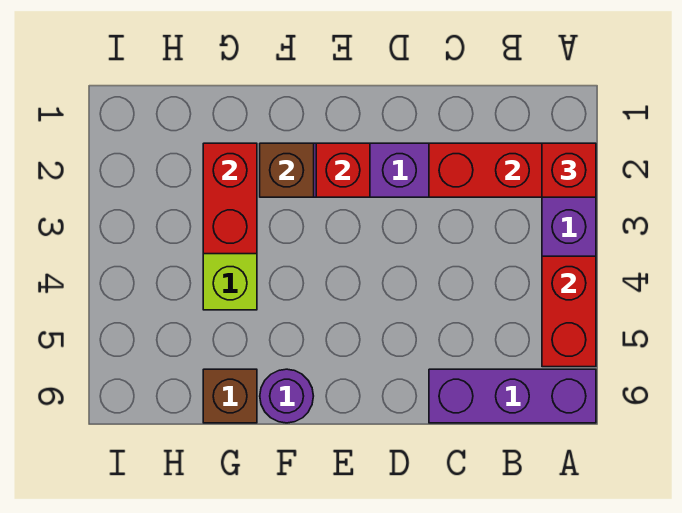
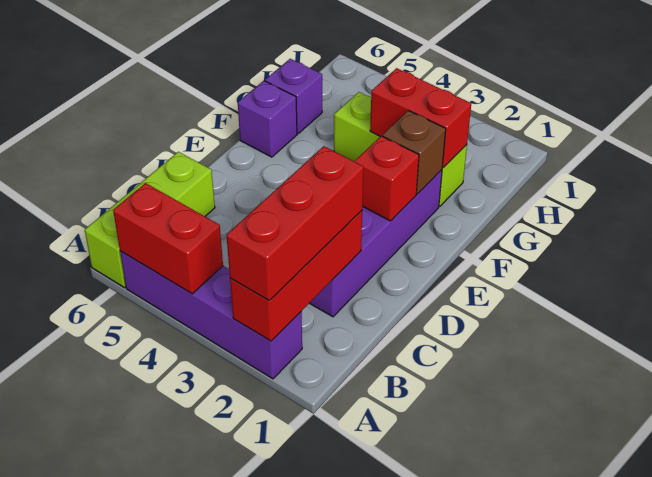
red 1x1 brick [542,143,596,197] -> red 1x3 brick [226,146,364,300]
purple 1x3 brick [429,369,596,423] -> lime 1x3 brick [85,152,215,288]
purple 1x1 round brick [260,369,313,423] -> purple 1x1 brick [238,81,297,157]
brown 1x1 brick [203,369,257,423] -> purple 1x1 brick [265,59,322,134]

